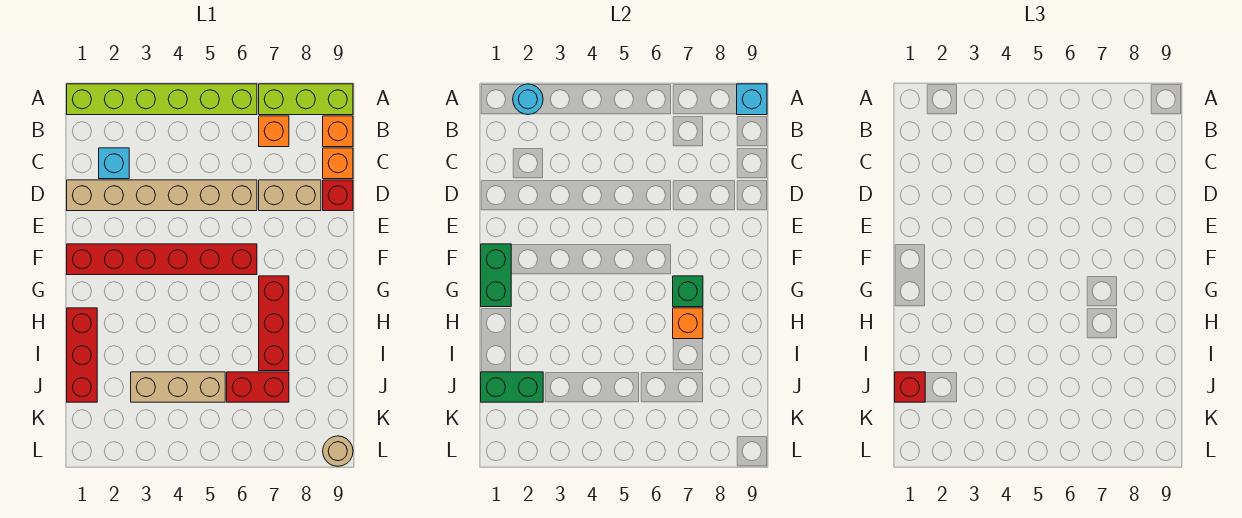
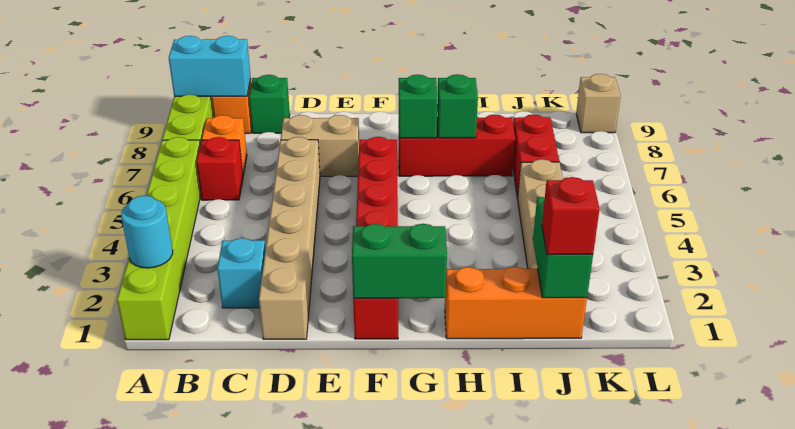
cyan 1x1 brick [737,84,767,115] -> cyan 1x2 brick [169,36,251,96]
orange 1x1 brick [323,148,353,179] -> green 1x1 brick [249,75,290,133]
tan 1x2 brick [259,180,321,211] -> tan 1x2 brick turned to [281,115,359,176]
red 1x1 brick [323,180,353,211] -> red 1x1 brick moved to [196,137,243,200]
red 1x3 brick [67,308,97,402] -> orange 1x3 brick [445,267,587,339]
orange 1x1 brick [673,308,703,339] -> green 1x1 brick [437,74,478,138]
tan 1x1 round brick [323,436,353,466] -> tan 1x1 brick [576,74,621,133]

